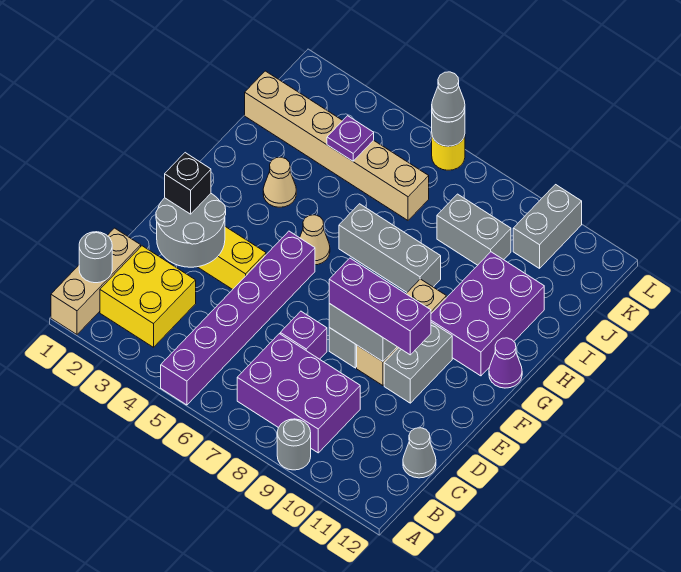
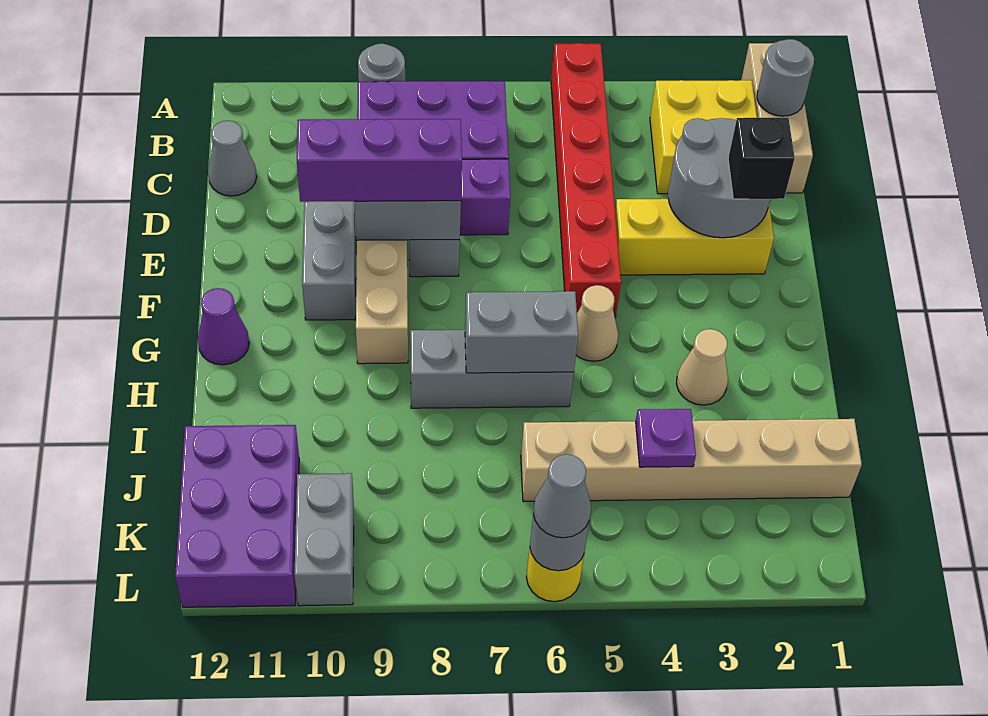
purple 1x6 brick [161,231,315,405] -> red 1x6 brick [551,43,621,317]
purple 2x3 brick [431,252,544,376] -> purple 2x3 brick moved to [175,425,299,607]
grey 1x2 brick [437,194,511,265] -> grey 1x2 brick moved to [465,291,578,373]

